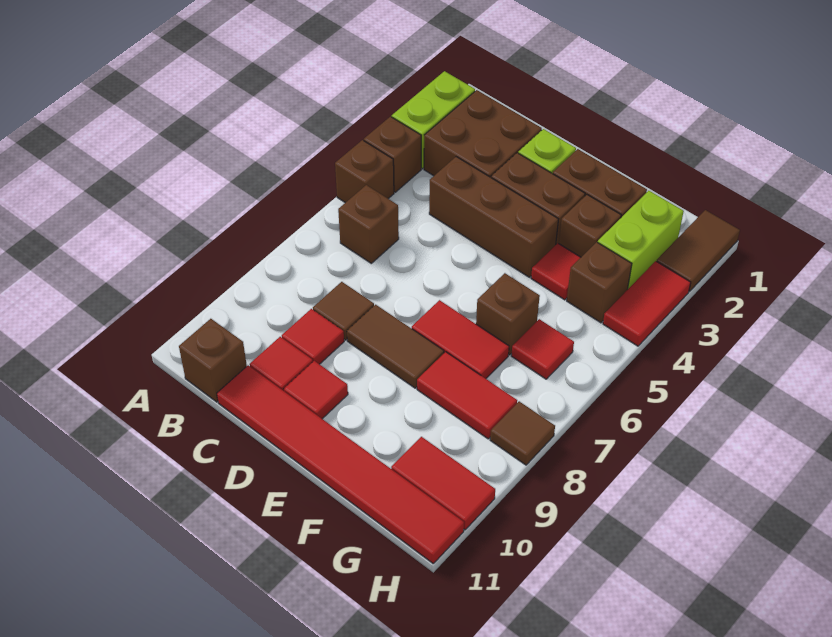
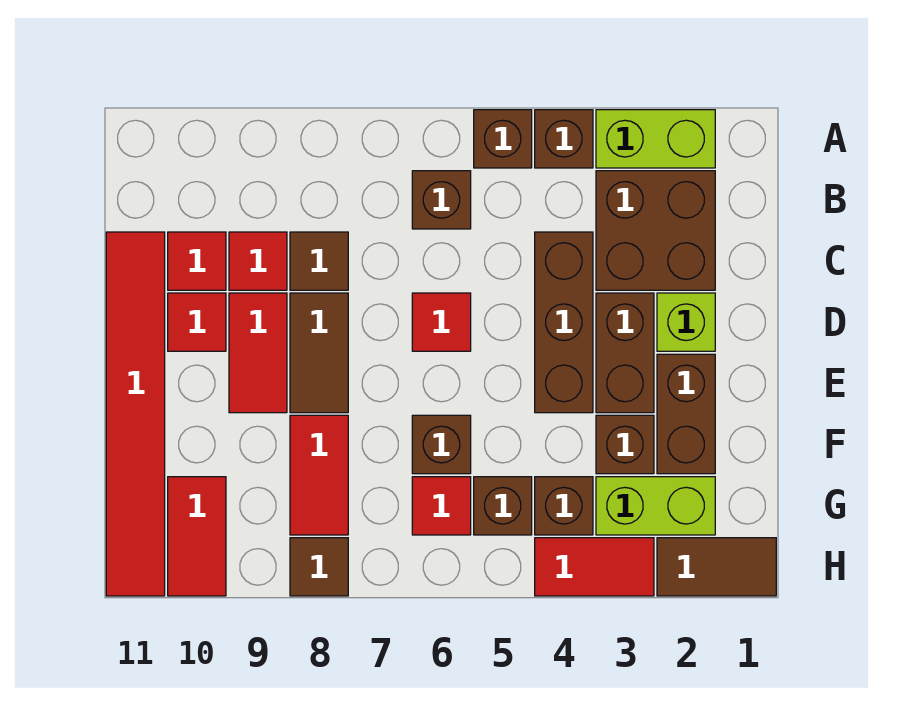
brown 1x1 brick [179,319,247,402] -> brown 1x1 brick moved to [474,477,532,535]
red 1x2 tile [412,300,509,379] -> red 1x2 tile moved to [229,293,287,413]
red 1x1 tile [531,243,581,300] -> red 1x1 tile moved to [412,293,471,351]

